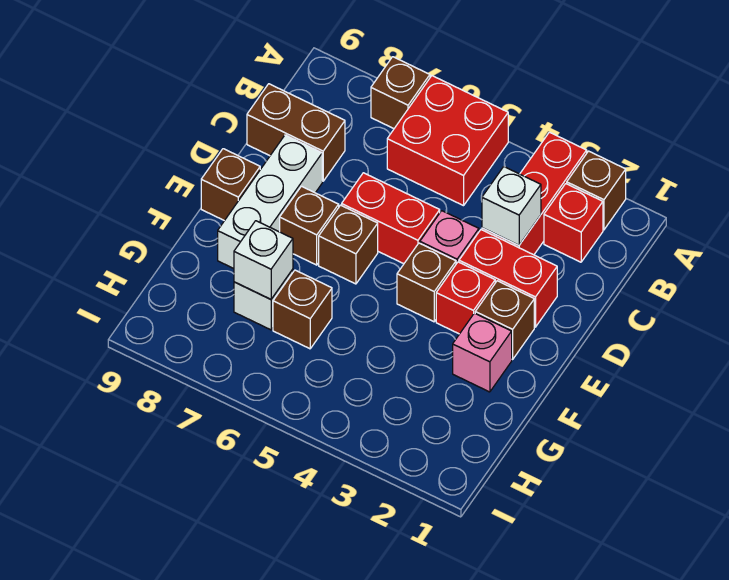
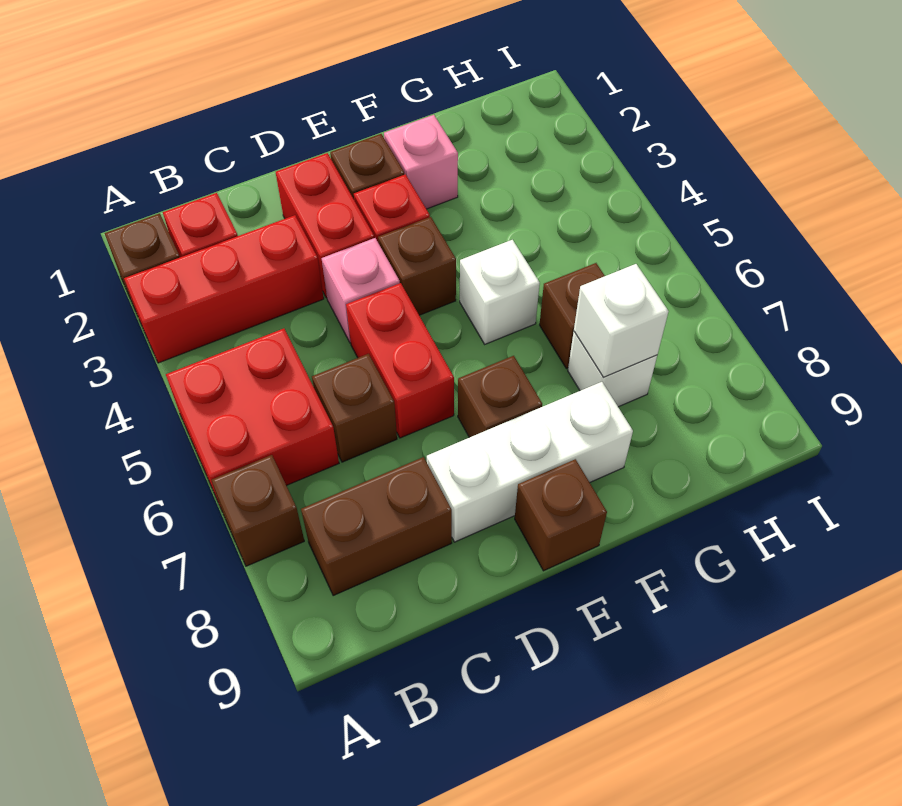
white 1x1 brick [482,167,541,245] -> white 1x1 brick moved to [460,240,540,344]
brown 1x2 brick [247,84,345,181] -> brown 1x2 brick turned to [301,457,452,596]
brown 1x1 brick [319,205,378,284] -> brown 1x1 brick moved to [312,354,397,462]

